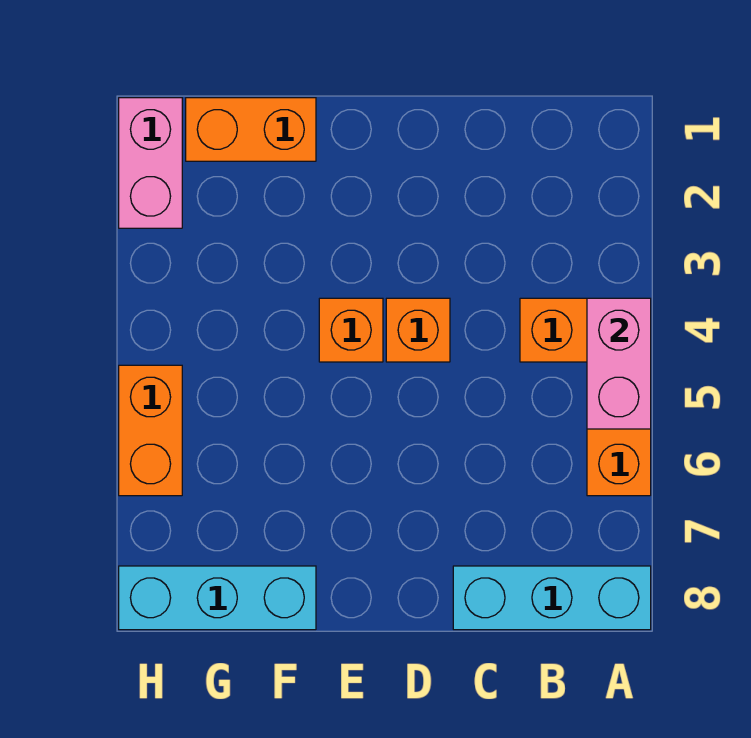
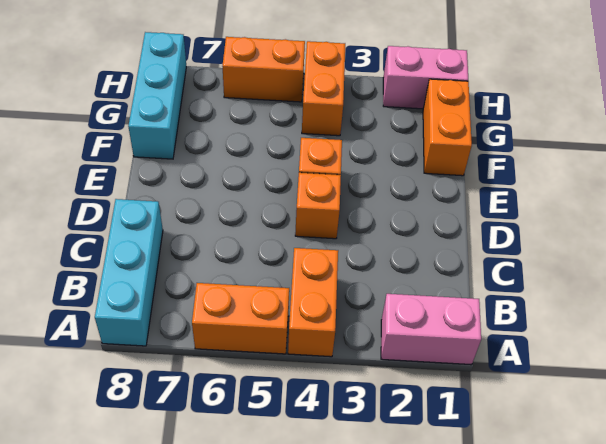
pink 1x2 brick [587,298,651,429] -> pink 1x2 brick moved to [381,294,481,365]
none -> orange 1x2 brick [302,41,345,136]

